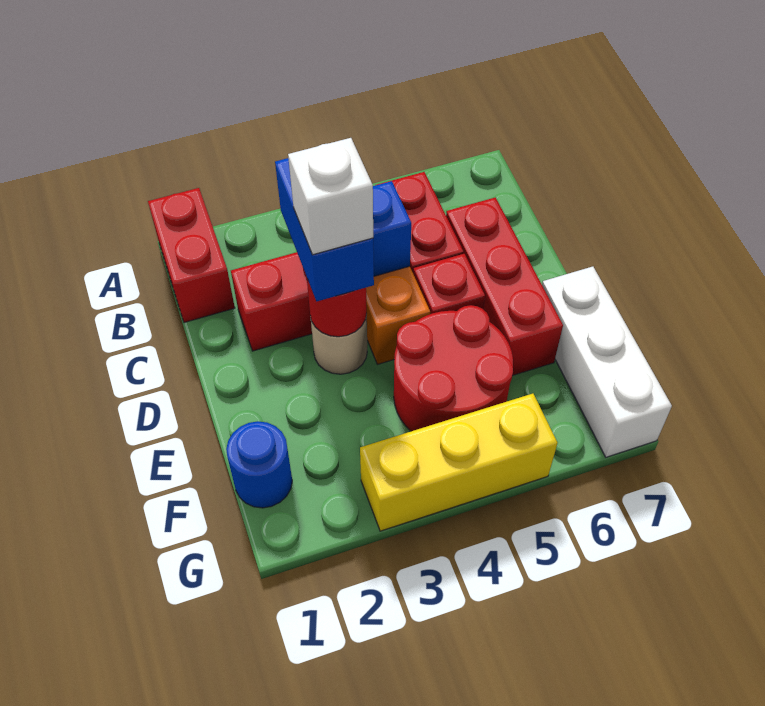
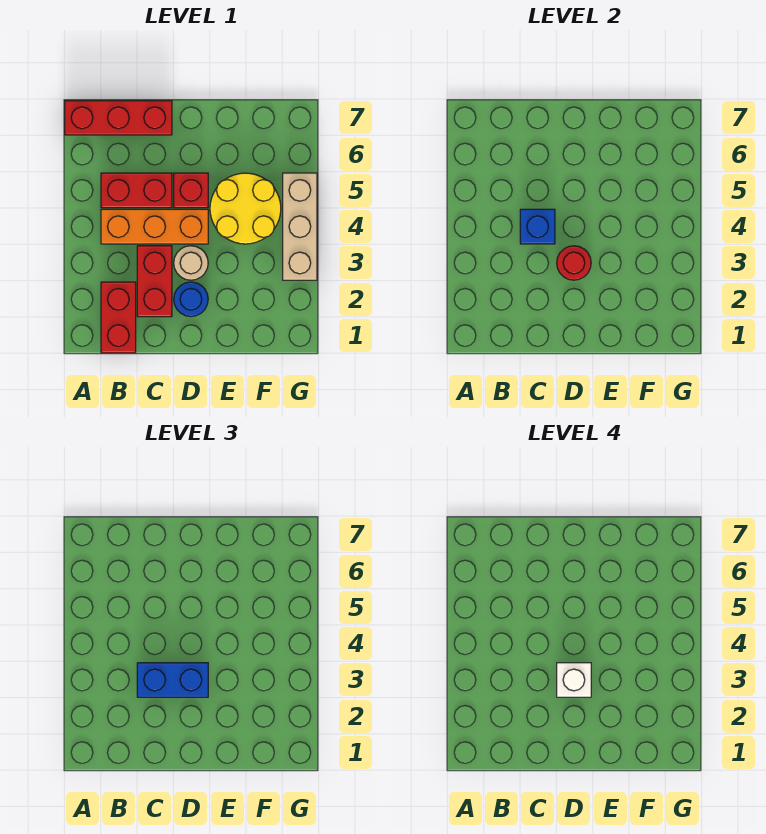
red 1x2 brick [148,188,235,323] -> red 1x2 brick turned to [101,282,136,353]
red 1x3 brick [446,197,563,375] -> red 1x3 brick moved to [65,101,172,135]
red 2x2 round brick [394,305,513,431] -> yellow 2x2 round brick [210,173,281,244]
white 1x3 brick [542,267,672,457] -> none
blue 1x1 round brick [226,421,292,508] -> blue 1x1 round brick moved to [174,282,208,317]
yellow 1x3 brick [360,394,558,531] -> tan 1x3 brick [283,173,317,280]

